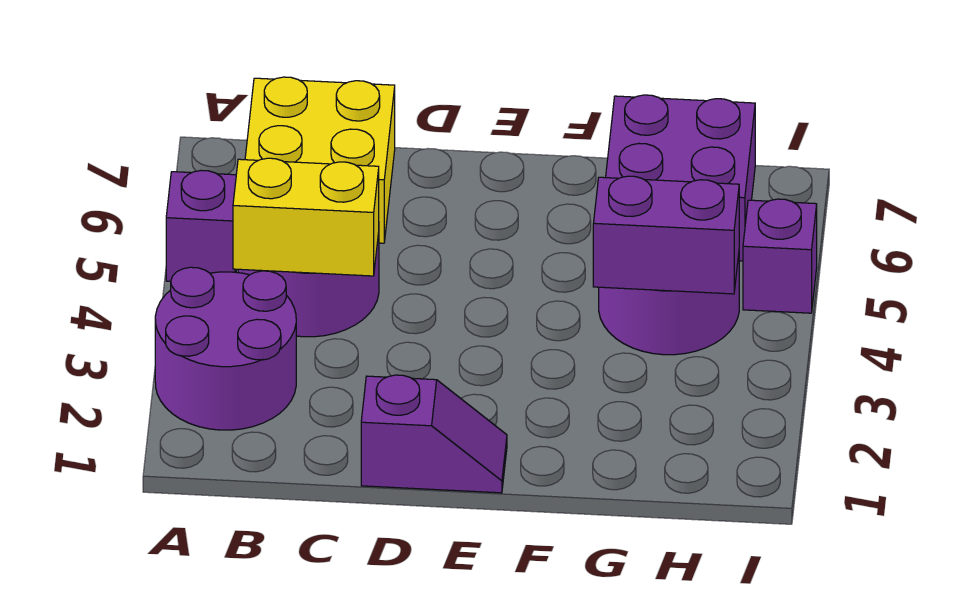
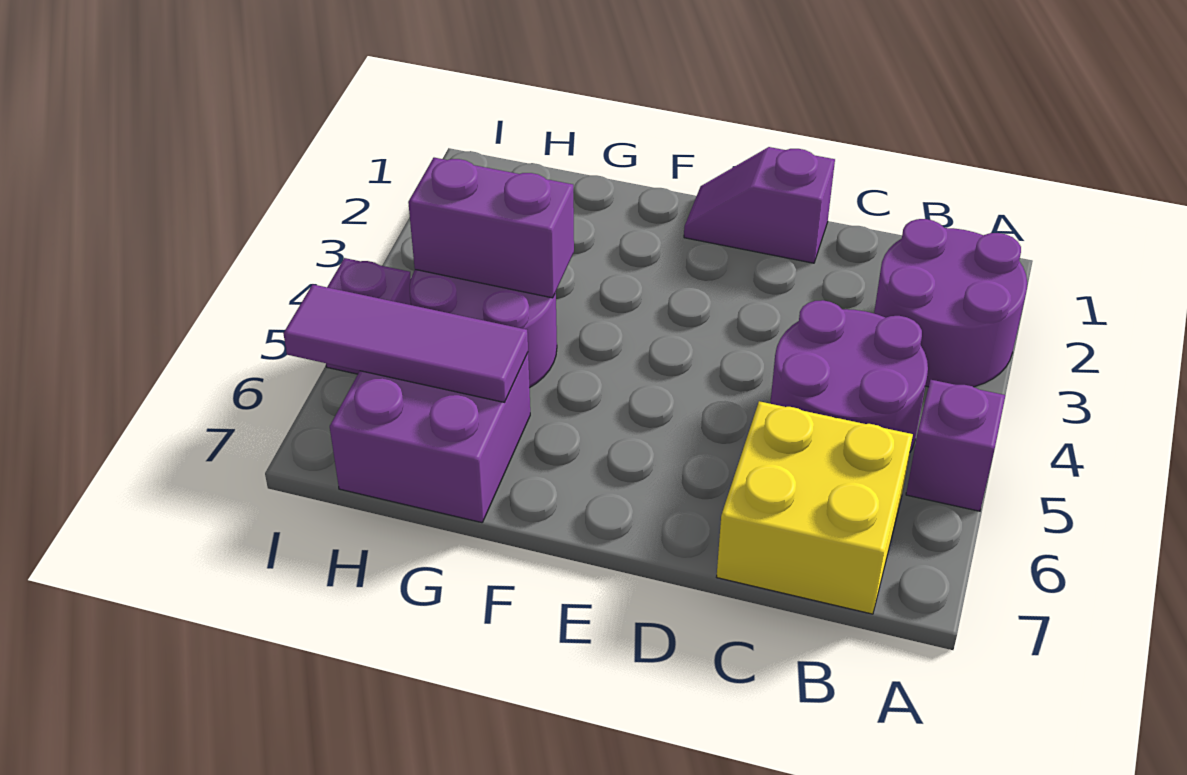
yellow 1x2 brick [233,158,379,276] -> none
none -> purple 1x3 tile [283,284,528,402]

